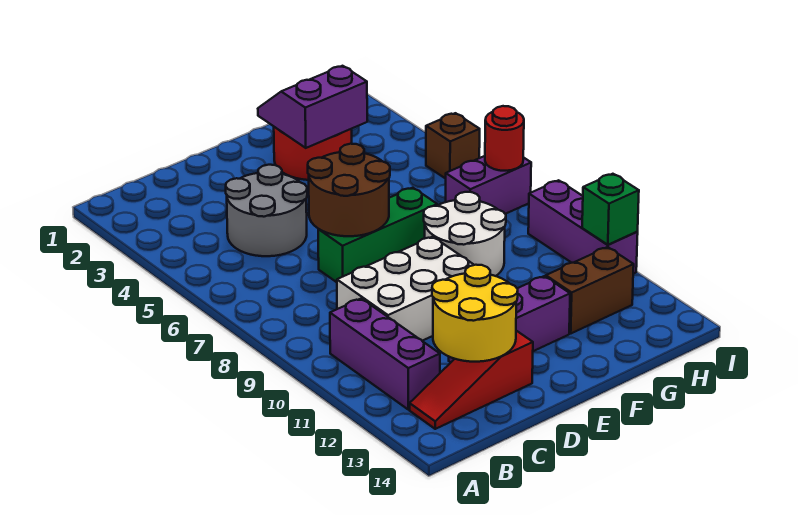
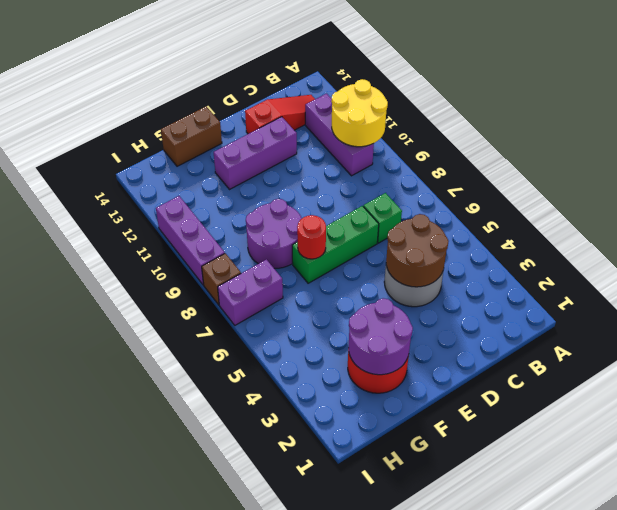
white 2x3 brick [337,237,474,341] -> none
yellow 2x2 round brick [432,265,518,362] -> yellow 2x2 round brick moved to [331,79,388,147]
brown 2x2 round brick [308,144,390,236] -> brown 2x2 round brick moved to [386,214,449,287]
purple 2x2 slope [258,66,367,148] -> purple 2x2 round brick [348,298,413,375]
white 2x2 round brick [424,192,506,276] -> purple 2x2 round brick [246,199,302,268]
brown 1x2 brick [546,247,634,333] -> brown 1x2 brick moved to [161,106,222,166]
brown 1x1 brick [426,113,480,179] -> brown 1x1 brick moved to [202,253,241,305]
red 1x1 round brick [485,106,524,171] -> red 1x1 round brick moved to [297,215,326,259]
green 1x1 brick [582,174,639,245] -> green 1x1 brick moved to [363,193,402,243]

